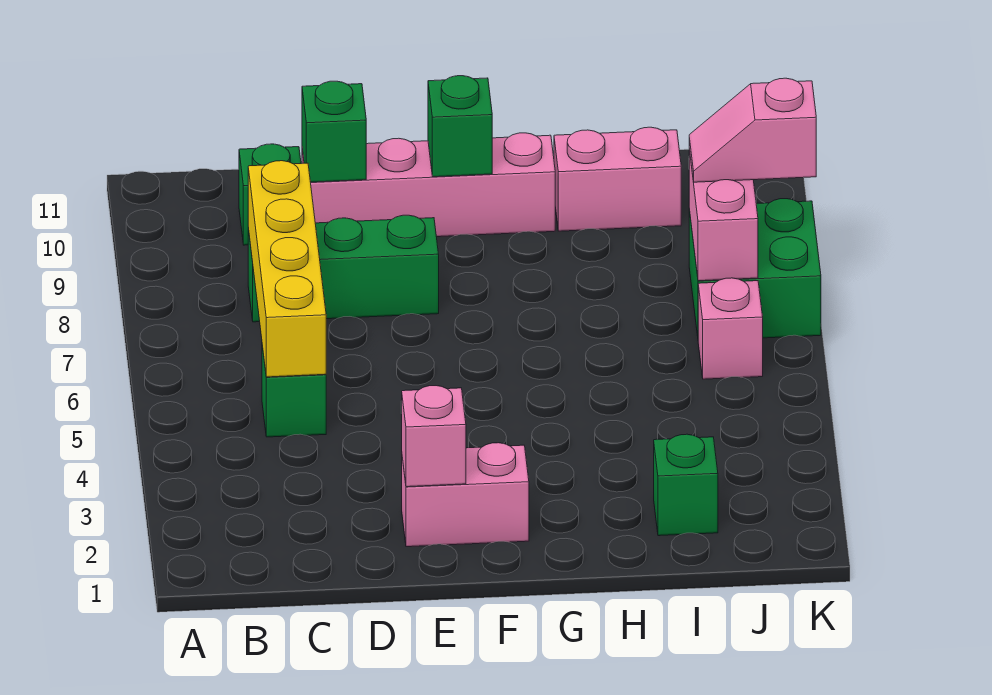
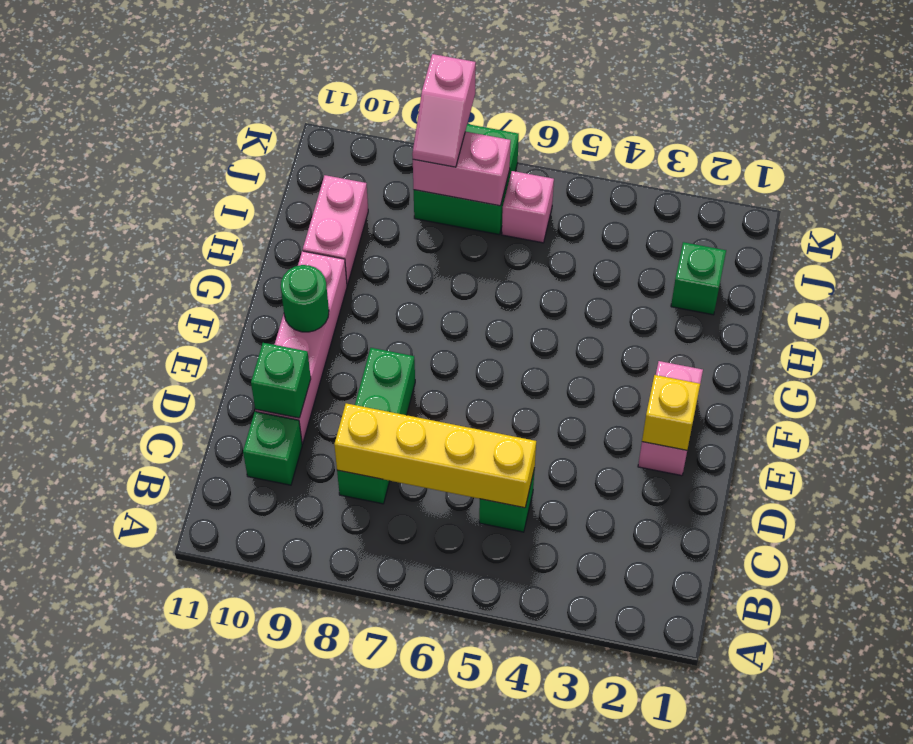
pink 1x1 brick [401,386,466,487] -> yellow 1x1 brick [642,375,700,450]
green 1x1 brick [428,76,492,177] -> green 1x1 round brick [281,265,329,332]

